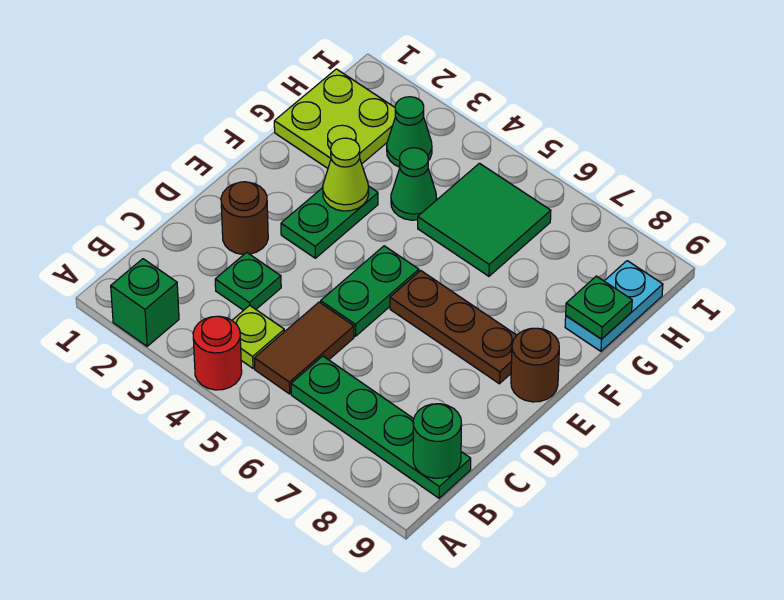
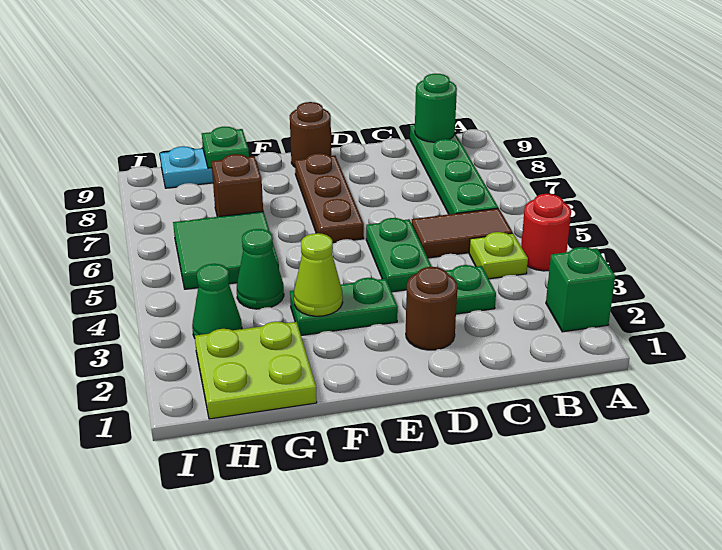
green 1x2 plate [321,246,419,336] -> green 1x2 plate turned to [366,218,432,292]
none -> brown 1x1 brick [211,154,263,217]

